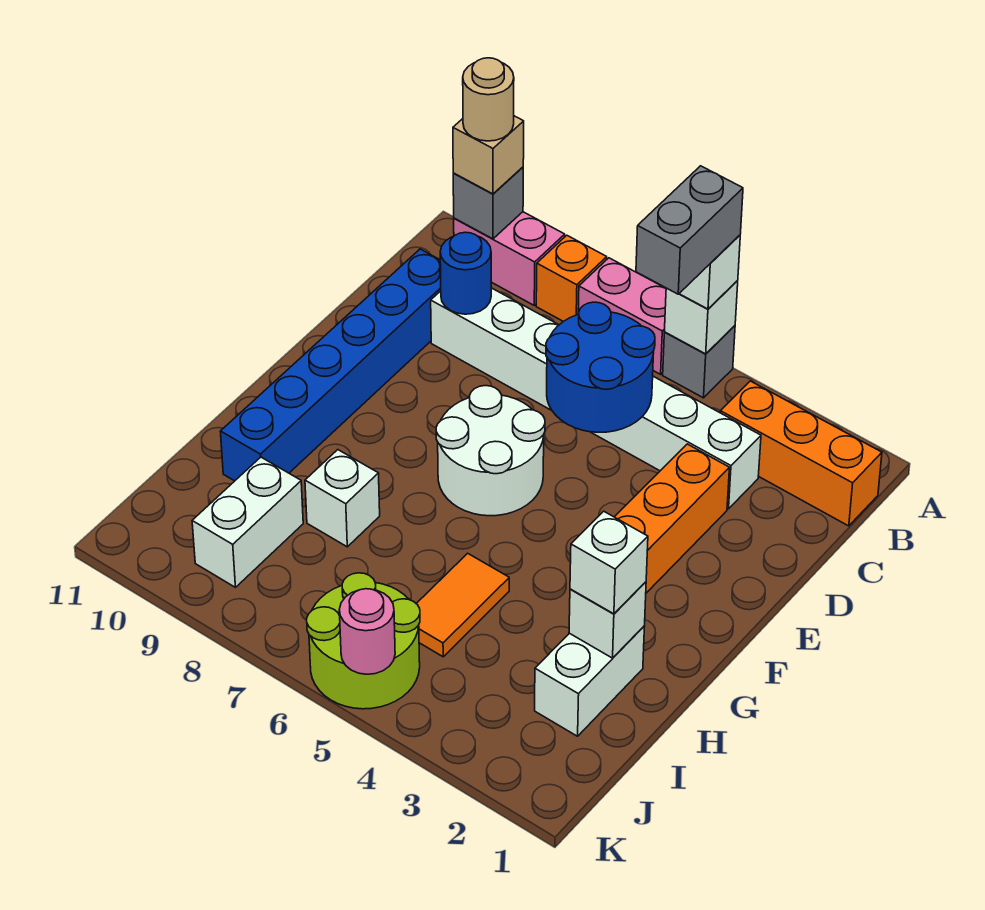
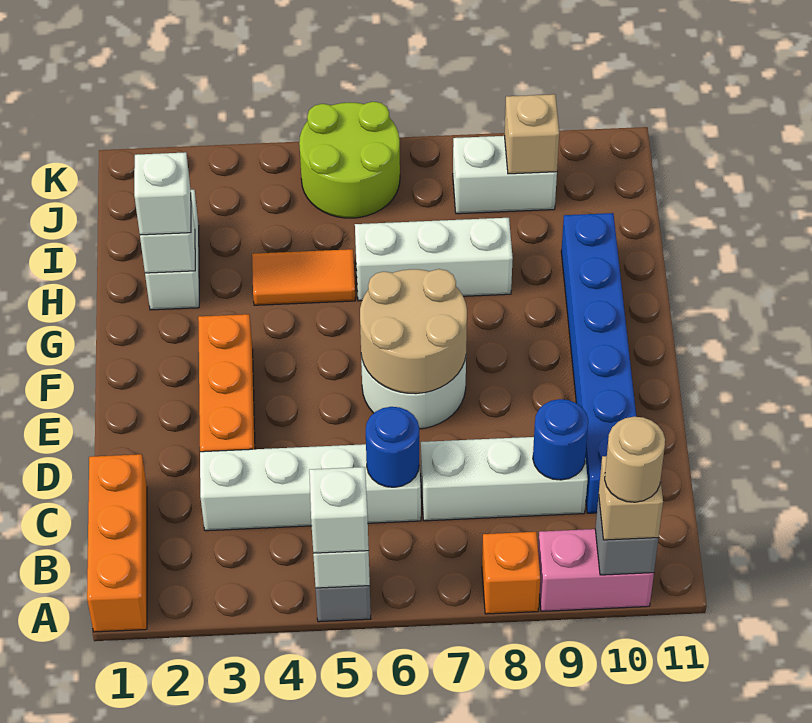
grey 1x2 brick [636,166,743,294] -> none
pink 1x2 brick [578,258,666,374] -> none
orange 1x3 brick [720,381,882,526] -> orange 1x3 brick turned to [87,454,147,632]
blue 2x2 round brick [546,302,655,432] -> blue 1x1 round brick [366,407,419,487]
none -> tan 2x2 round brick [360,269,467,394]
orange 1x2 tile [416,553,509,657] -> orange 1x2 tile turned to [252,249,355,305]
white 1x1 brick [305,450,380,547] -> white 1x3 brick [355,218,513,301]
white 1x2 brick [192,457,303,587] -> white 1x2 brick turned to [453,136,557,214]
none -> tan 1x1 brick [504,94,559,174]
pink 1x1 round brick [339,589,395,674] -> none

